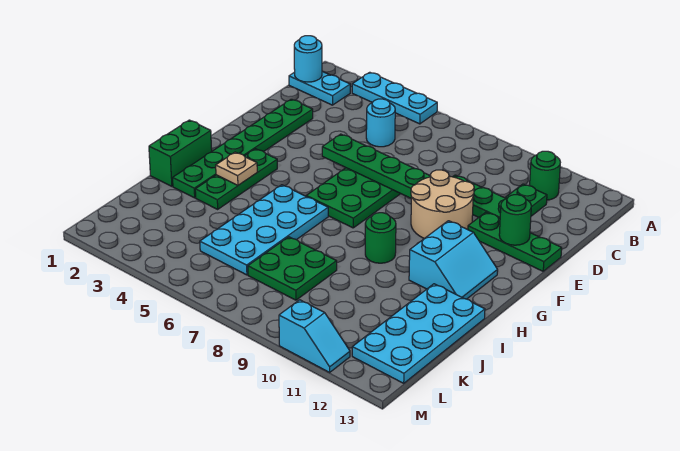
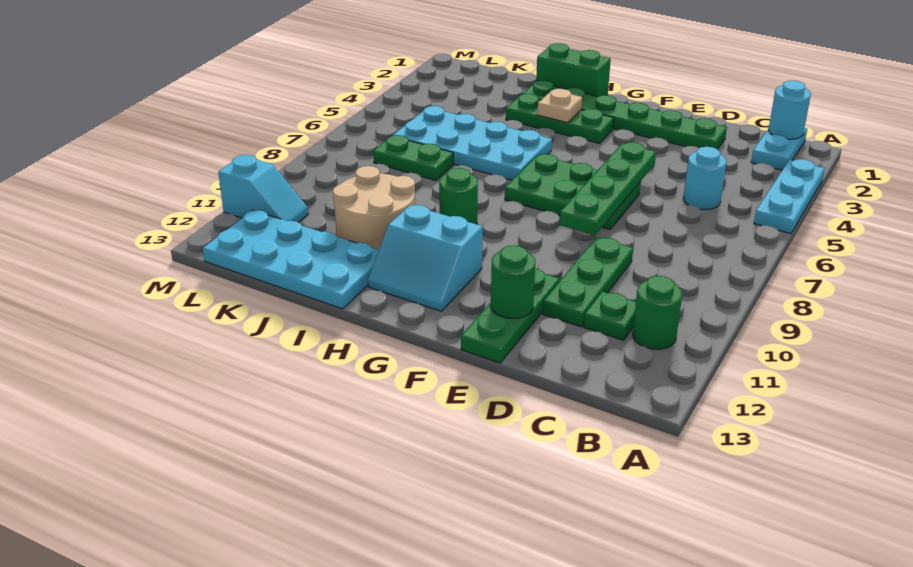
tan 2x2 round brick [411,170,474,238] -> tan 2x2 round brick moved to [333,166,415,250]
green 2x2 plate [248,237,337,300] -> green 1x2 plate [373,135,453,180]
cyan 1x2 slope [279,300,350,372] -> cyan 1x2 slope turned to [218,155,308,222]

